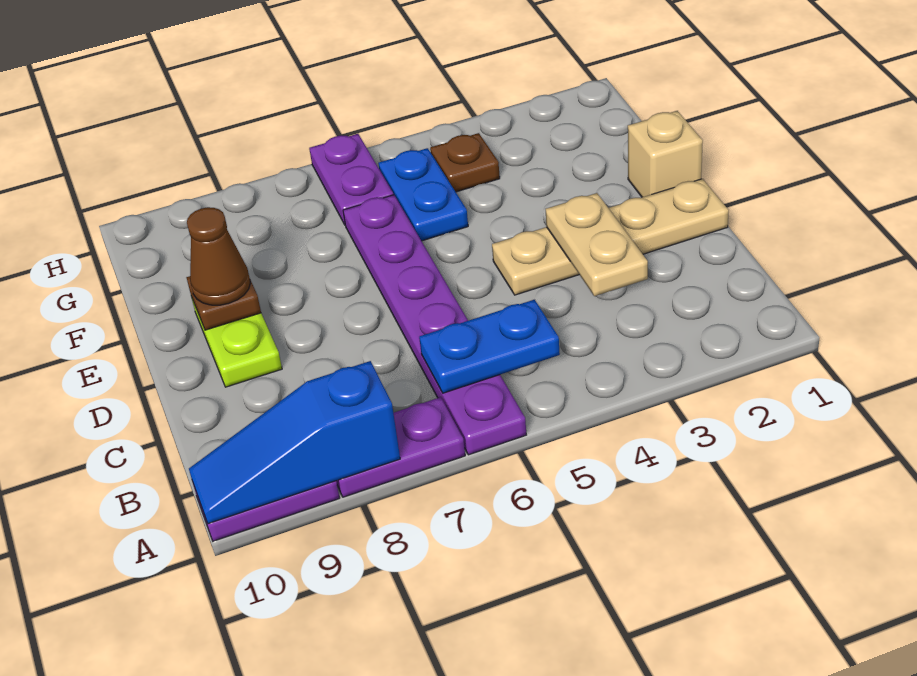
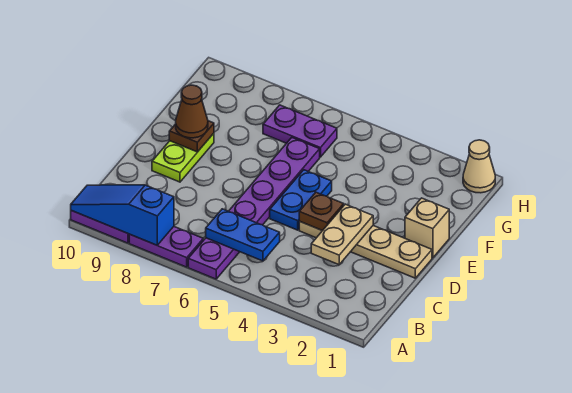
blue 1x2 plate [378,148,468,241] -> blue 1x2 plate moved to [270,170,332,230]
brown 1x1 plate [430,133,500,192] -> brown 1x1 plate moved to [299,192,344,231]
purple 1x2 plate [309,134,393,225] -> purple 1x2 plate turned to [263,105,337,157]
none -> tan 1x1 cone [463,140,495,193]

